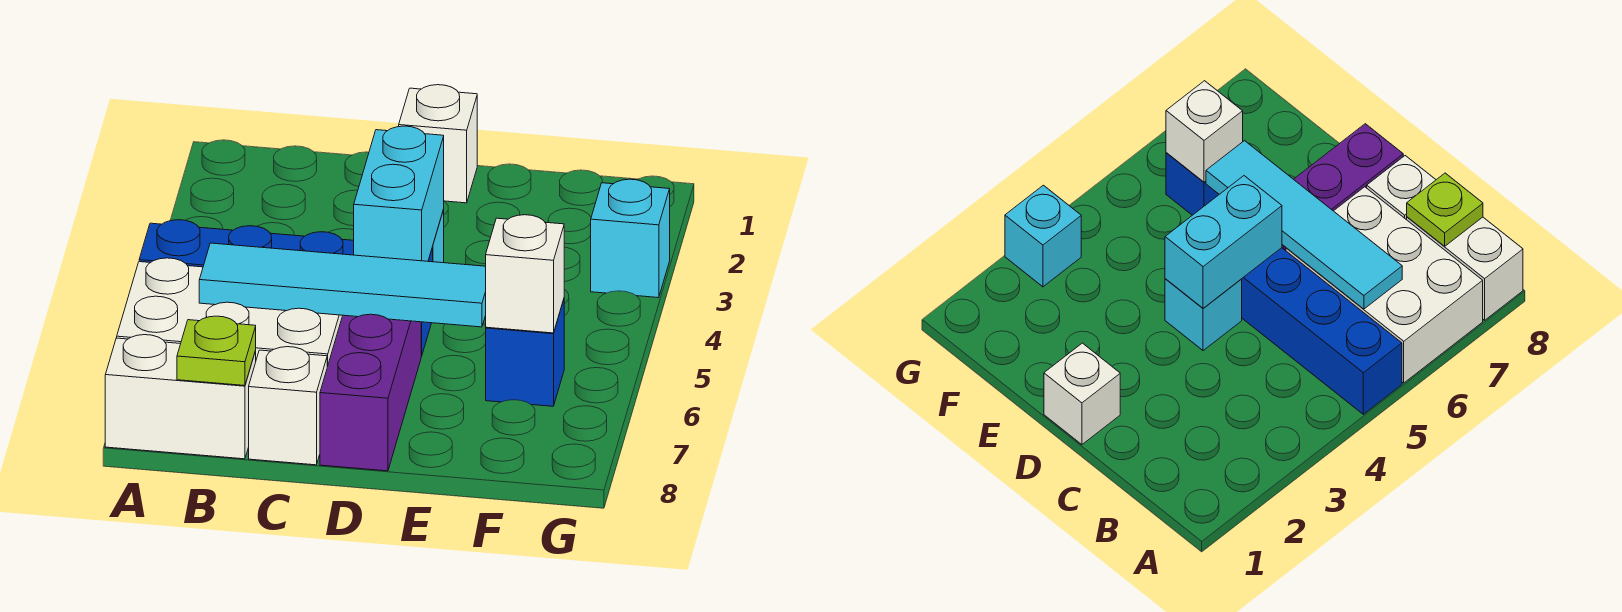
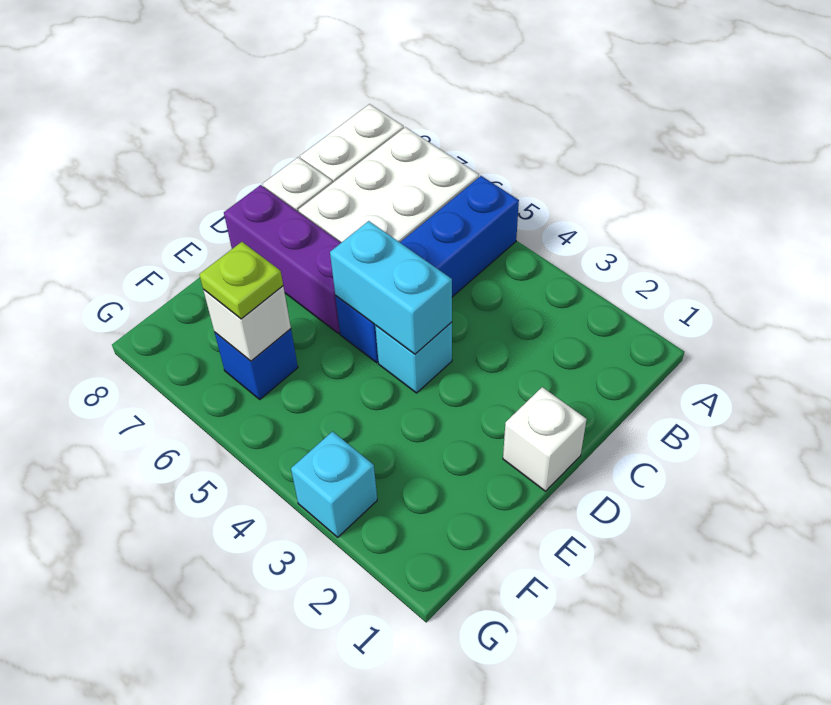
cyan 1x4 tile [199,243,486,327] -> none
lime 1x1 plate [177,316,256,386] -> lime 1x1 plate moved to [199,242,283,319]

